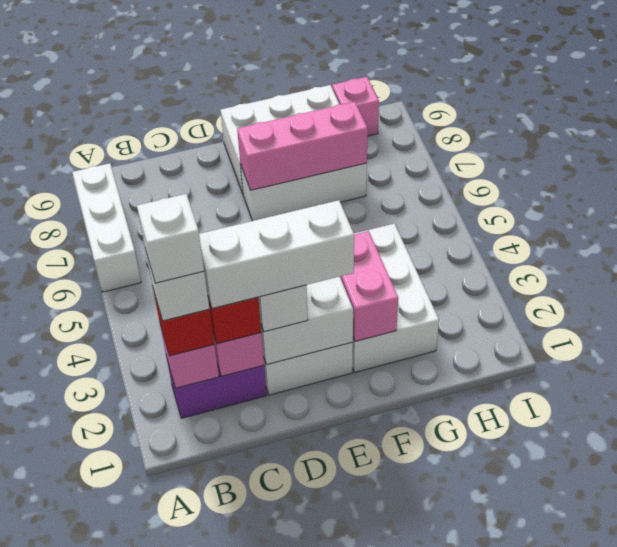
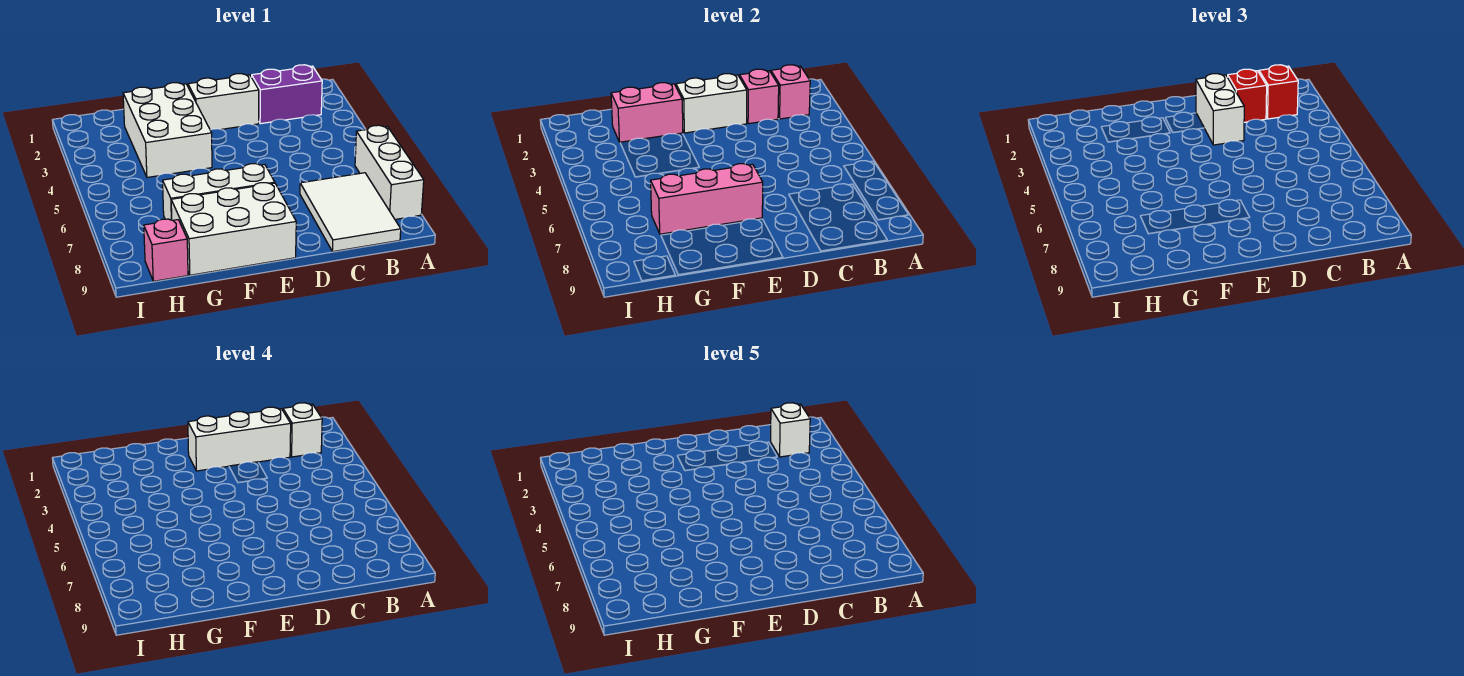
none -> white 2x3 tile [300,173,401,252]
pink 1x2 brick [340,231,398,341] -> pink 1x2 brick turned to [611,83,683,142]

